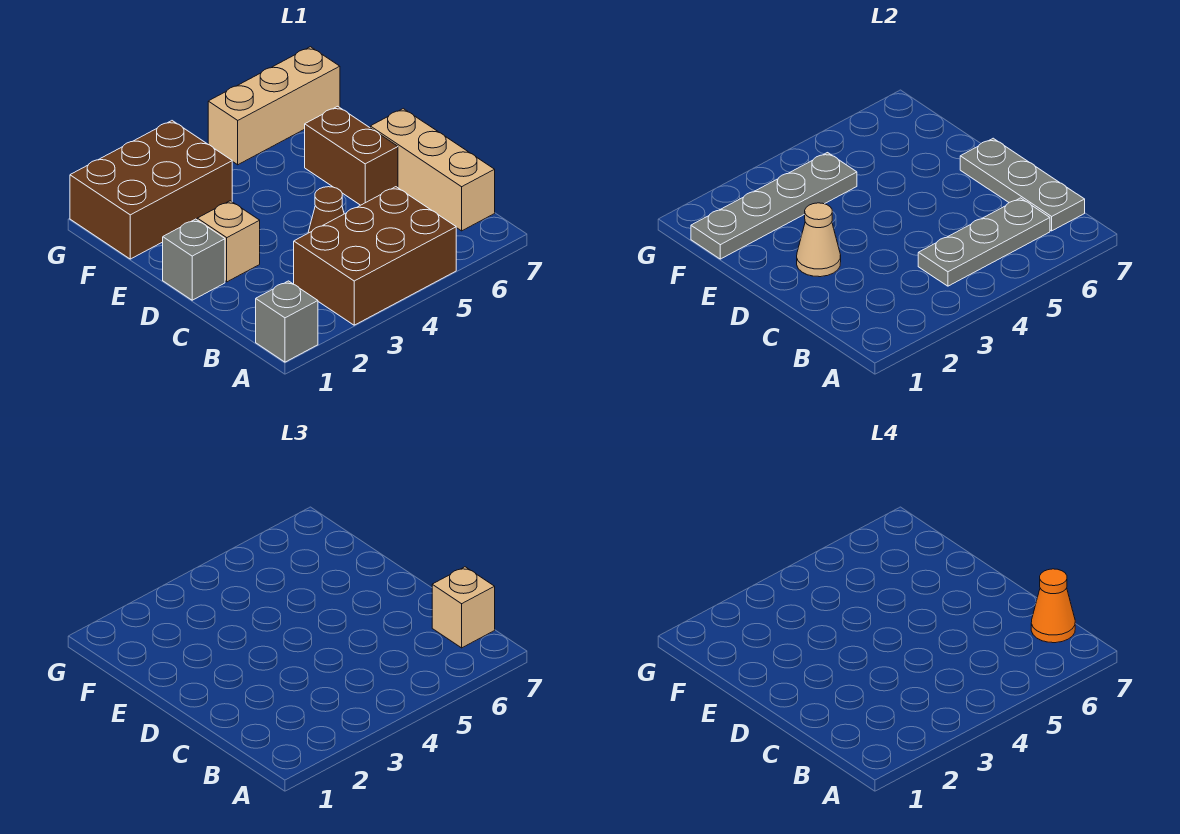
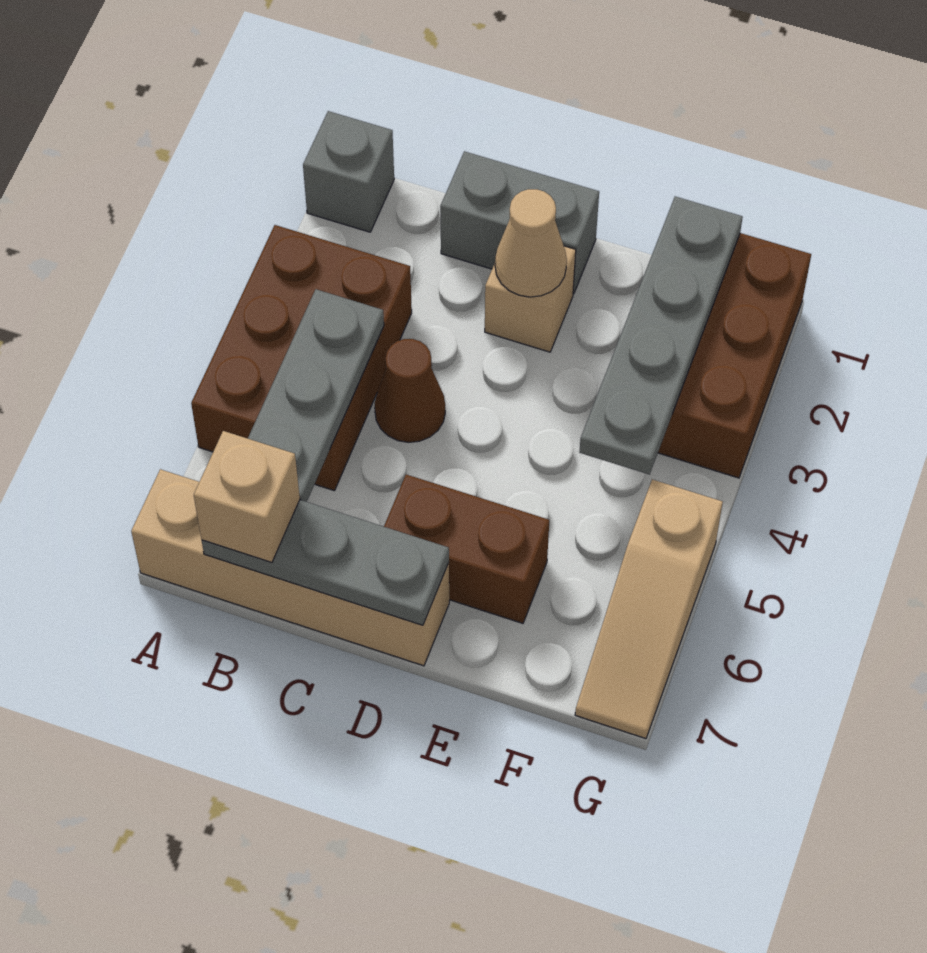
tan 1x3 brick [370,109,495,231] -> tan 1x4 brick [131,469,449,666]
orange 1x1 cone [1031,569,1075,643] -> none
grey 1x1 brick [163,219,225,300] -> grey 1x2 brick [440,151,599,294]
tan 1x3 brick [208,47,340,165] -> tan 1x3 slope [575,479,723,739]

